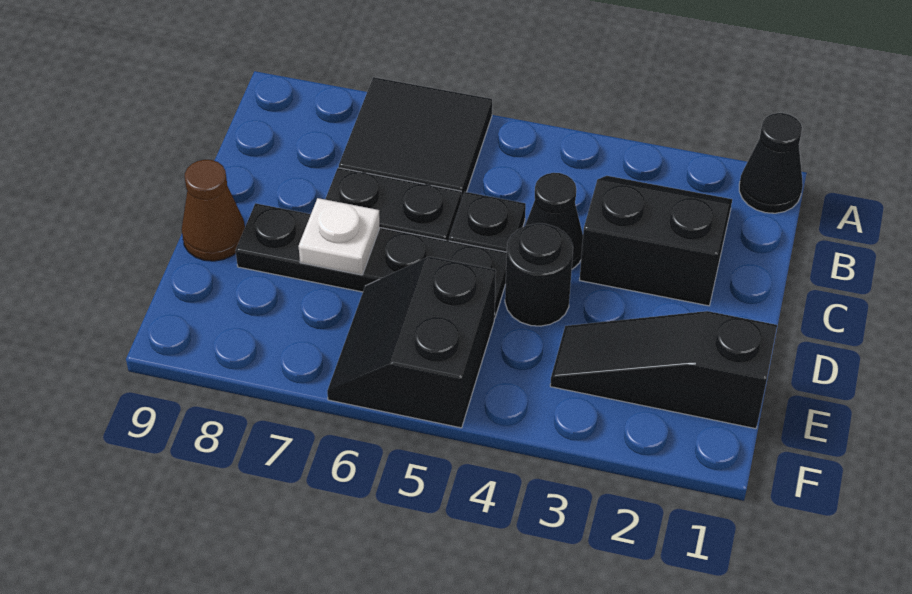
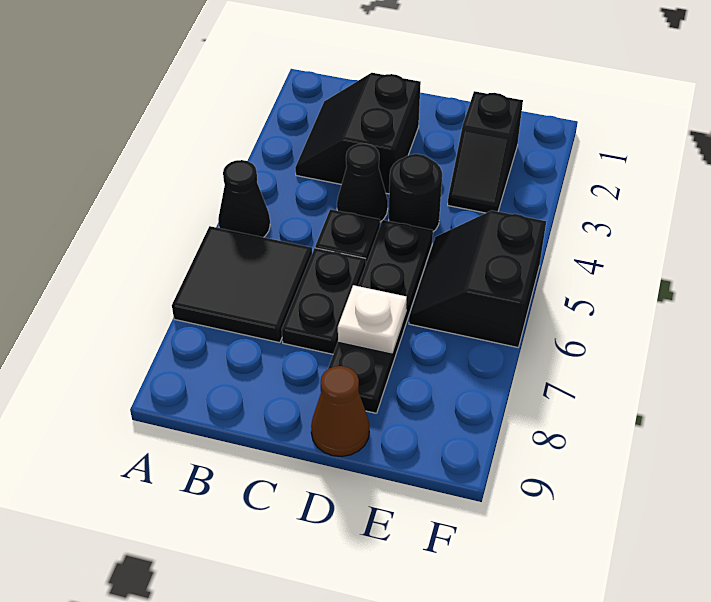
black 1x1 cone [739,113,803,213] -> black 1x1 cone moved to [218,160,270,237]
black 1x3 slope [550,311,777,429] -> black 1x2 slope [448,91,523,213]
black 2x2 slope [327,257,496,428] -> black 2x2 slope turned to [409,210,546,347]

